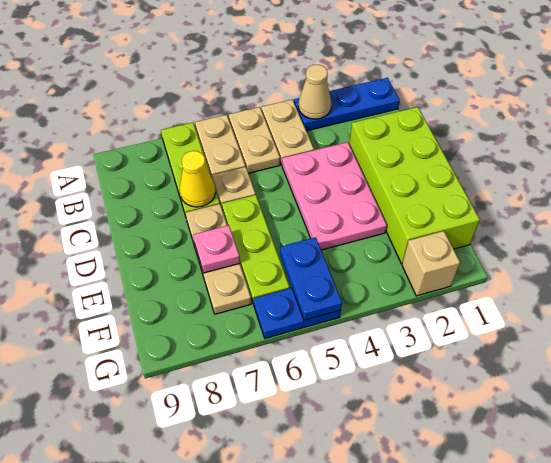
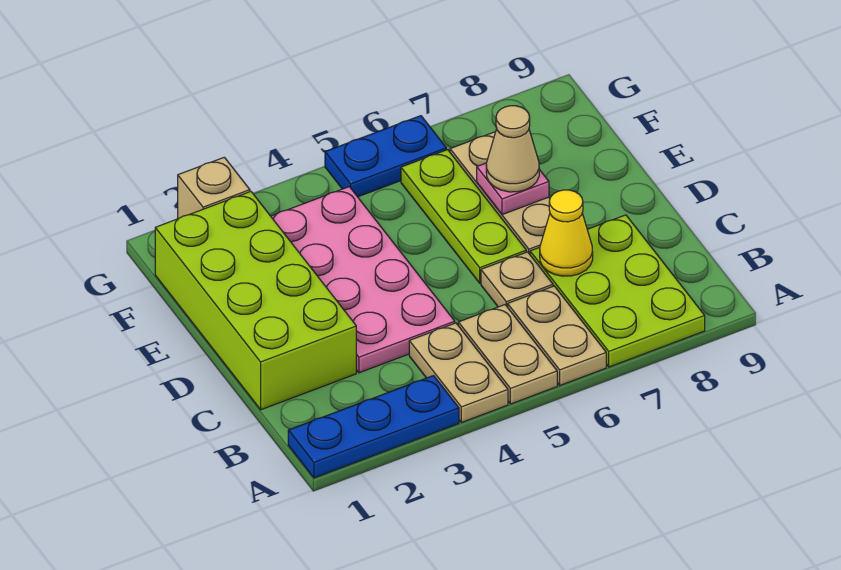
tan 1x1 cone [298,65,331,119] -> tan 1x1 cone moved to [486,106,539,192]
lime 1x3 plate [161,122,220,216] -> lime 2x3 plate [530,215,705,367]
pink 2x3 plate [282,142,387,250] -> pink 2x4 plate [271,187,455,373]
blue 1x2 plate [280,237,342,320] -> none

